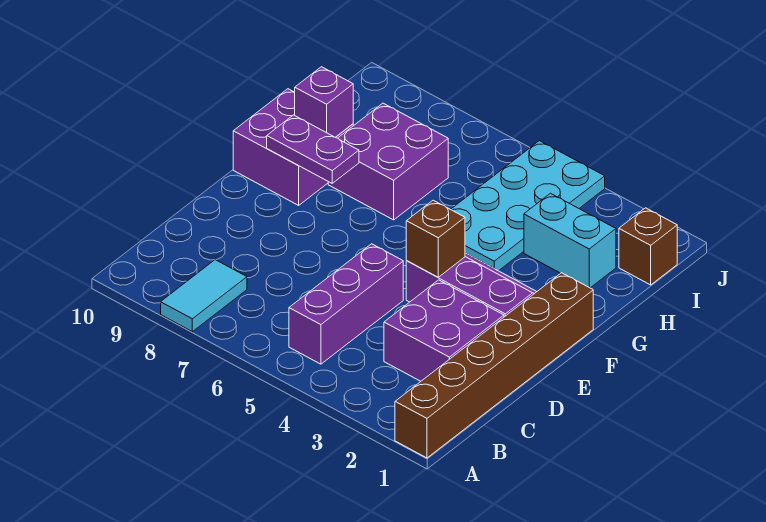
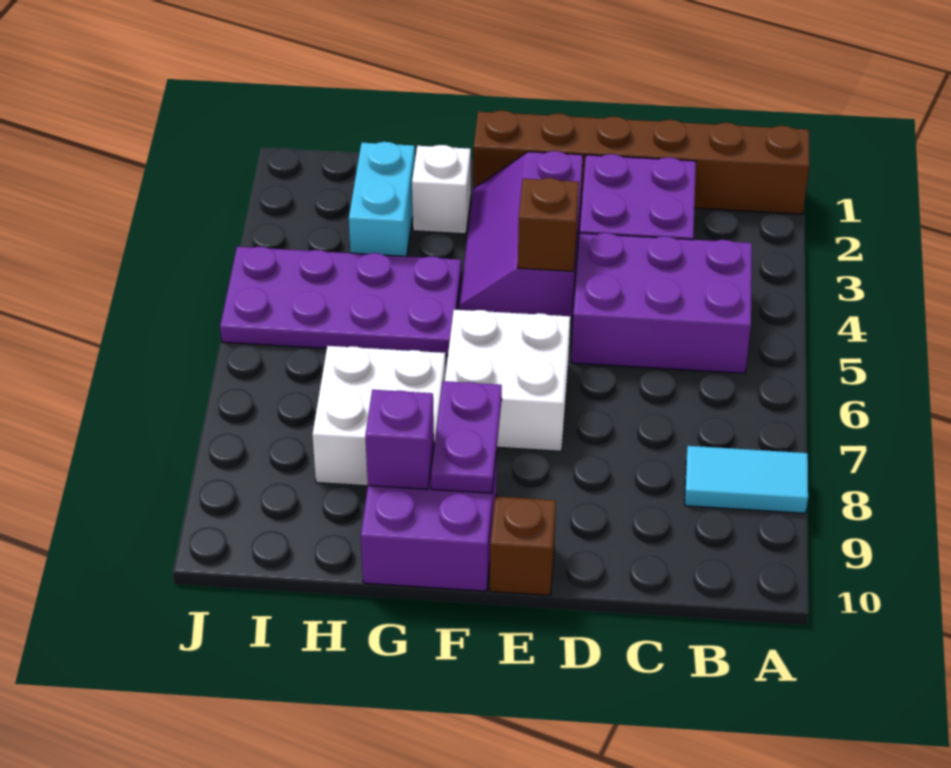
purple 1x3 brick [289,244,403,364] -> purple 2x3 brick [571,233,752,373]
none -> white 2x2 brick [445,310,570,451]
none -> white 1x1 brick [412,145,471,234]
cyan 2x4 plate [451,141,605,271] -> purple 2x4 plate [220,247,461,356]
purple 2x2 brick [328,103,448,220] -> white 2x2 brick [312,346,446,486]
brown 1x1 brick [619,208,677,285] -> brown 1x1 brick moved to [490,496,556,595]

